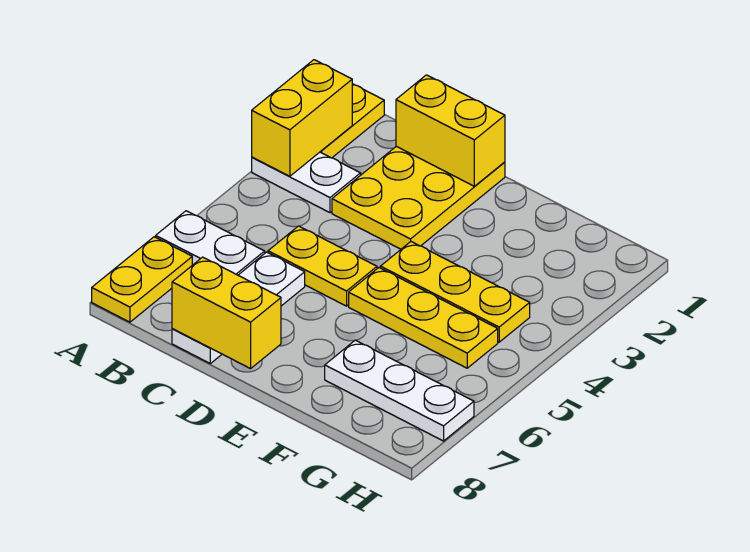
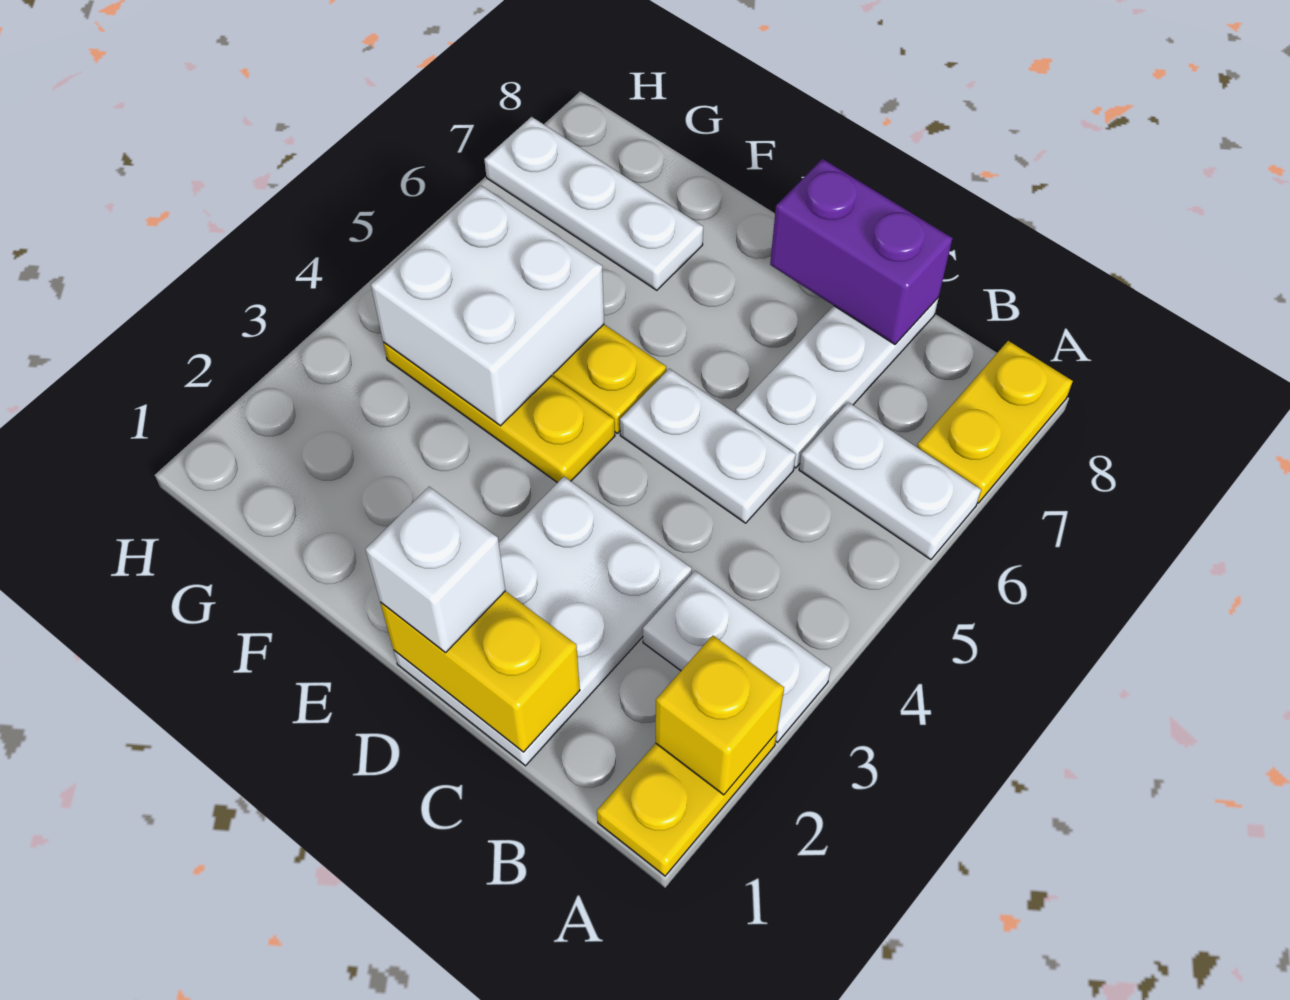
yellow 1x2 brick [252,60,352,177] -> yellow 1x1 brick [656,636,784,795]
yellow 2x3 plate [332,146,505,249] -> white 2x3 plate [394,477,692,766]
yellow 1x2 plate [268,226,377,306] -> white 1x2 plate [620,369,796,523]
yellow 1x2 brick [172,257,281,369] -> purple 1x2 brick [770,159,952,344]
none -> white 1x1 brick [365,487,505,653]
none -> white 2x2 brick [371,185,604,426]

